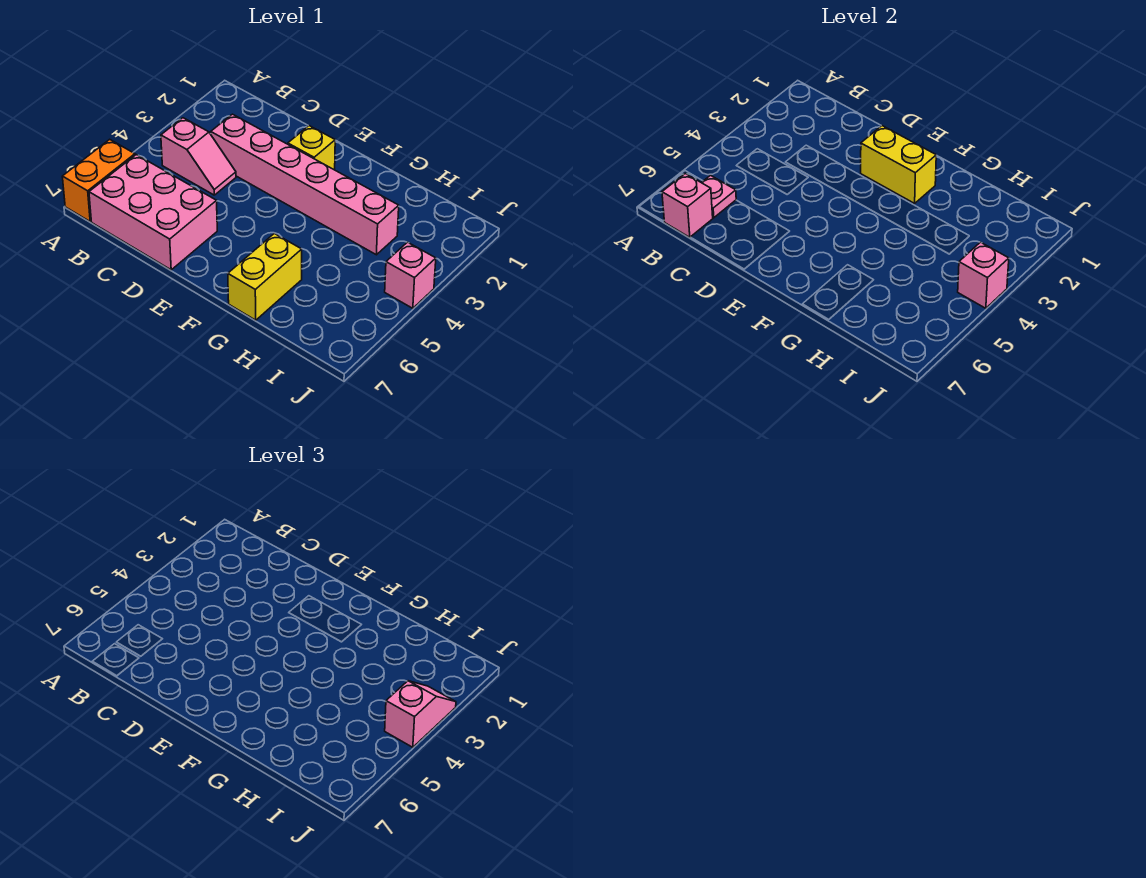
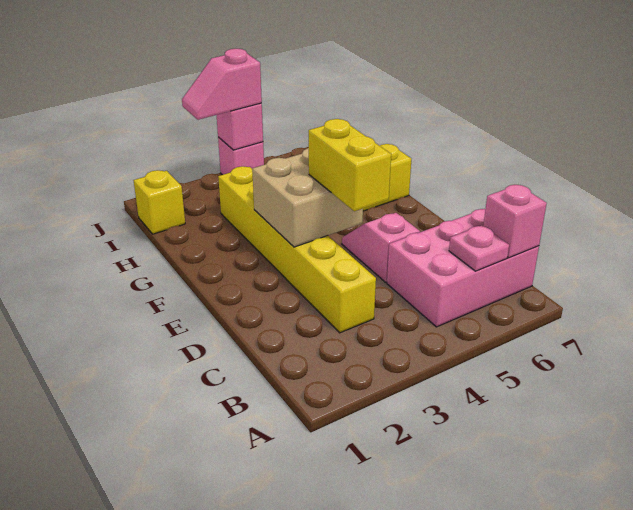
orange 1x2 brick [62,139,135,221] -> none
pink 1x2 slope [161,118,236,195] -> pink 1x2 slope moved to [342,213,420,282]
pink 2x3 brick [89,155,217,270] -> pink 2x3 brick turned to [387,209,539,327]
pink 1x6 brick [211,114,399,255] -> yellow 1x6 brick [218,166,376,333]
yellow 1x1 brick [288,126,335,170] -> yellow 1x1 brick moved to [134,170,185,234]
yellow 1x2 brick [861,126,936,203] -> yellow 1x2 brick moved to [309,119,391,211]
none -> tan 2x2 brick [252,148,363,247]

